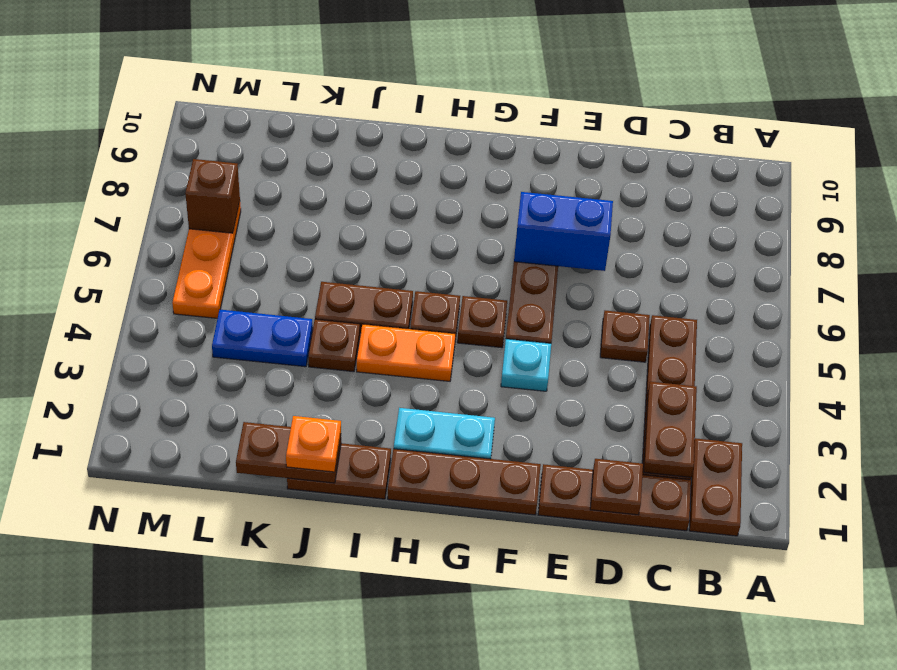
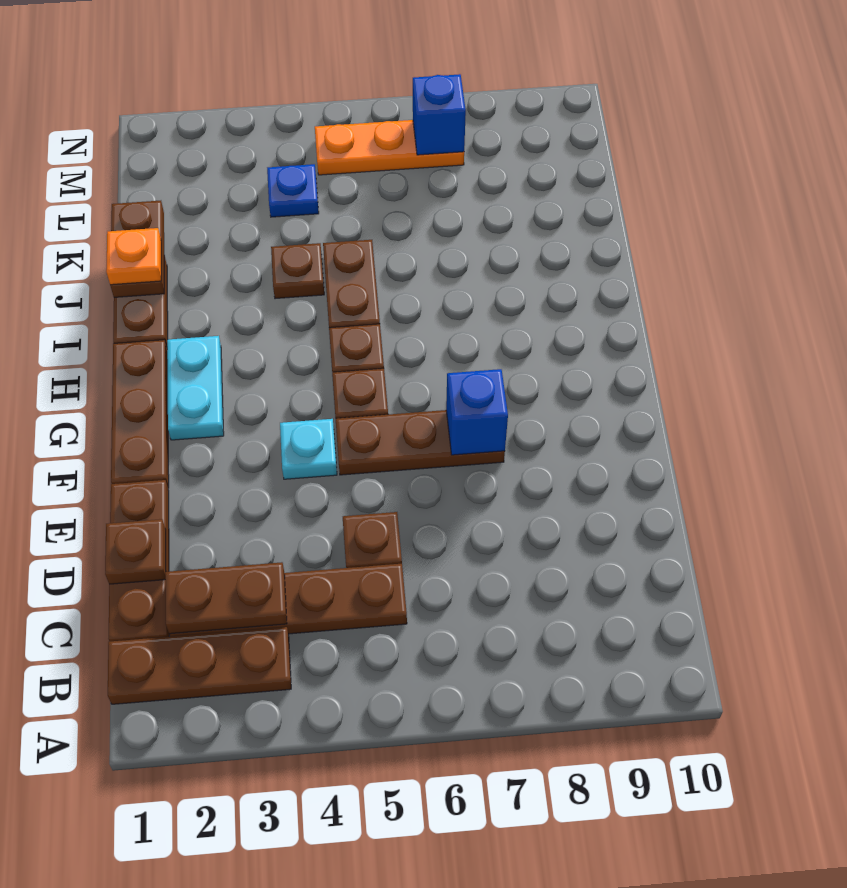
brown 1x2 plate [689,438,742,536] -> brown 1x3 plate [108,627,291,704]
blue 1x2 brick [514,192,613,271] -> blue 1x1 brick [446,369,508,455]
orange 1x2 plate [357,324,456,381] -> none
blue 1x2 plate [212,310,313,367] -> blue 1x1 plate [267,164,319,217]
brown 1x1 brick [185,159,240,233] -> blue 1x1 brick [413,74,466,155]

